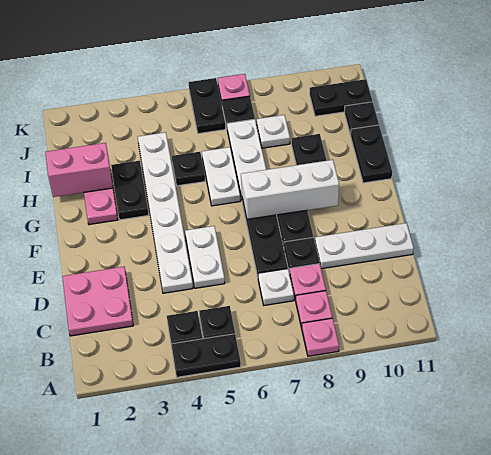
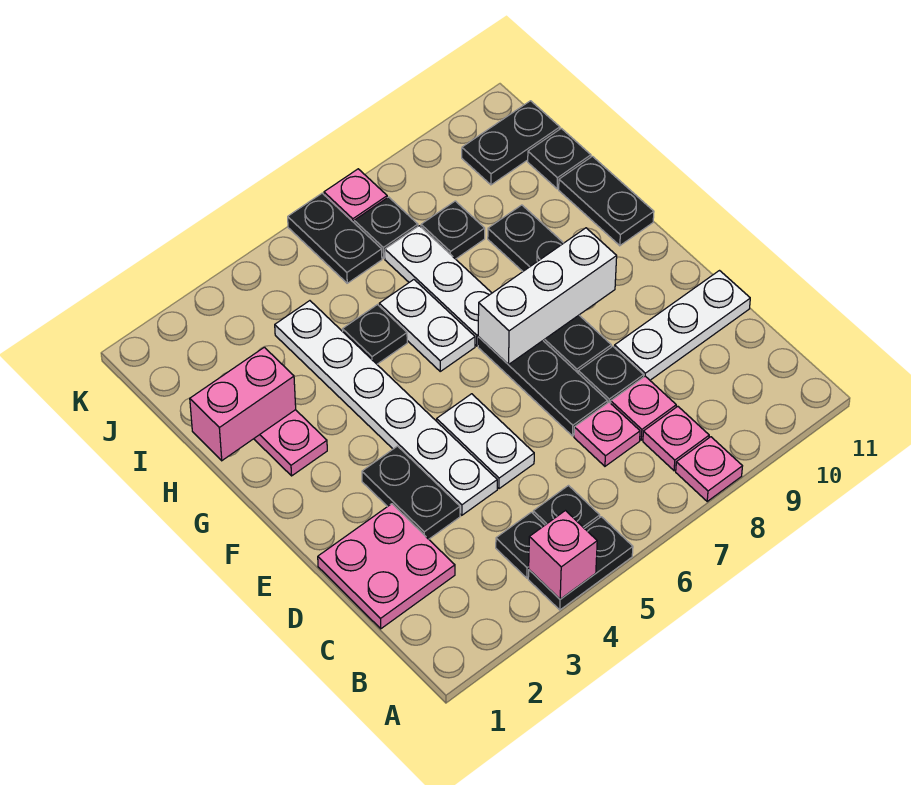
none -> pink 1x1 brick [529,511,597,599]
white 1x1 plate [258,269,294,305] -> pink 1x1 plate [574,402,640,466]
black 1x2 plate [111,161,149,220] -> black 1x2 plate moved to [362,446,460,539]
white 1x1 plate [257,115,290,148] -> black 1x1 plate [421,201,485,259]

